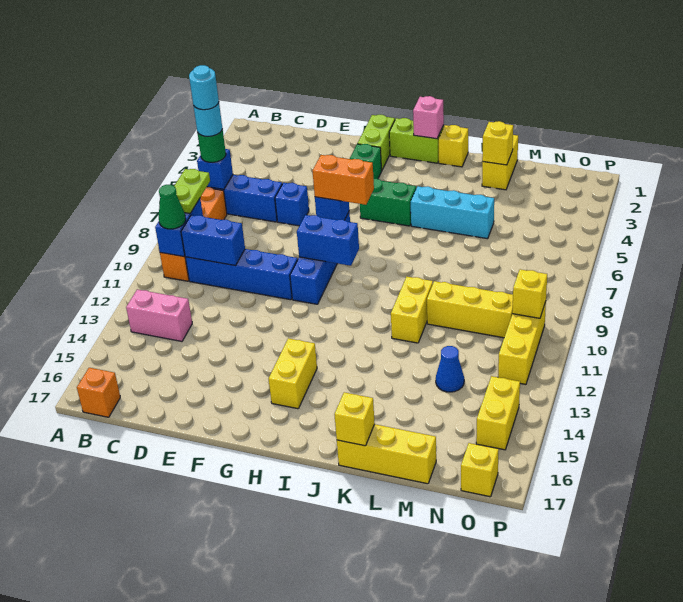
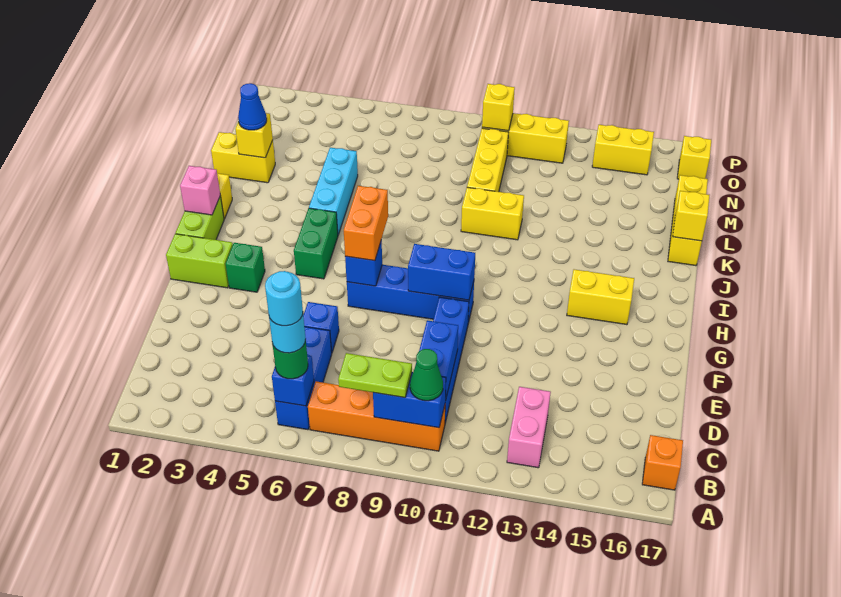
blue 1x2 brick [297,215,359,266] -> blue 1x2 brick turned to [408,244,475,300]
blue 1x1 cone [436,346,464,392] -> blue 1x1 cone moved to [238,83,267,130]

